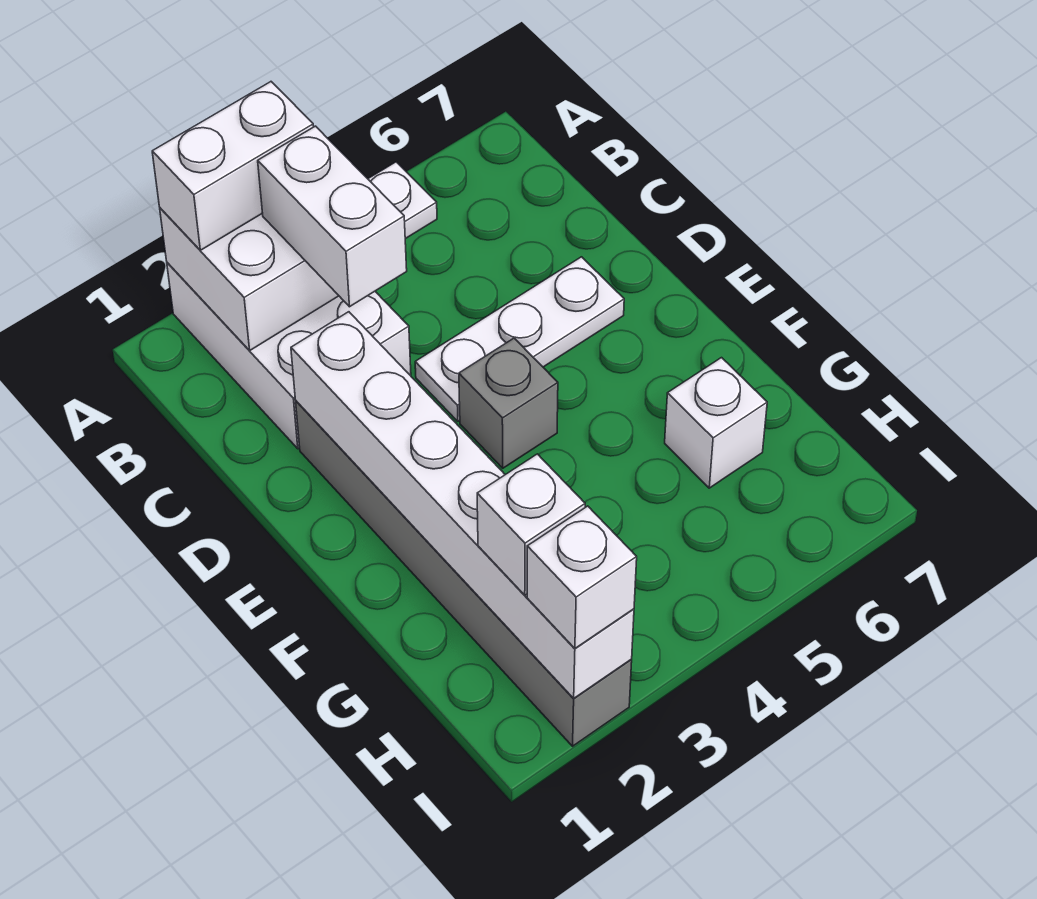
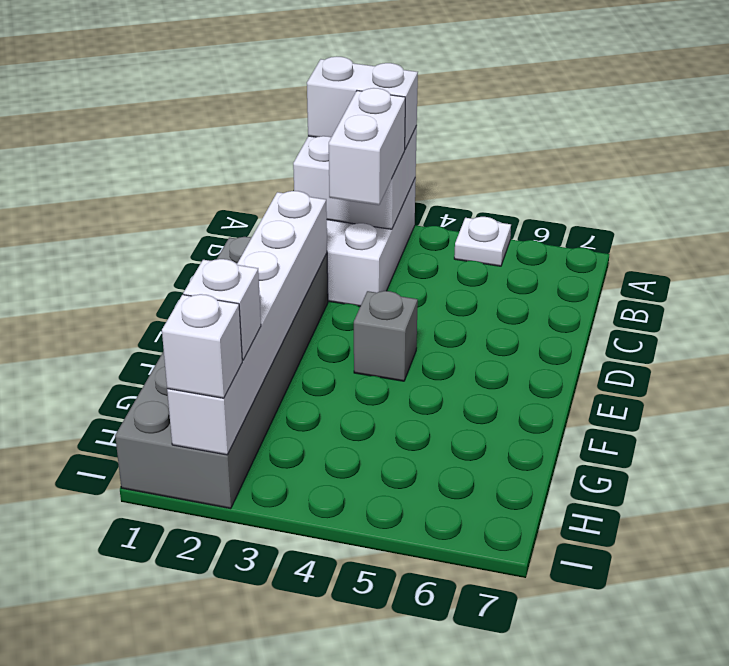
grey 1x6 brick [296,401,632,746] -> grey 2x6 brick [115,237,328,509]
white 1x3 plate [415,257,624,421] -> none
white 1x1 brick [665,358,767,488] -> none

